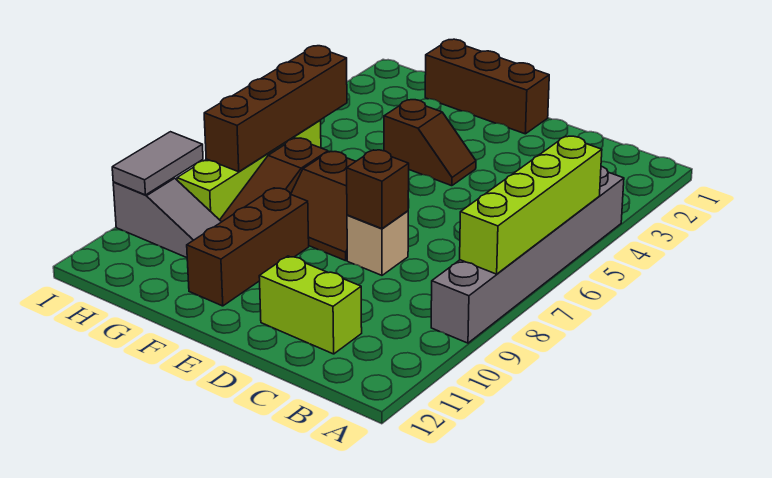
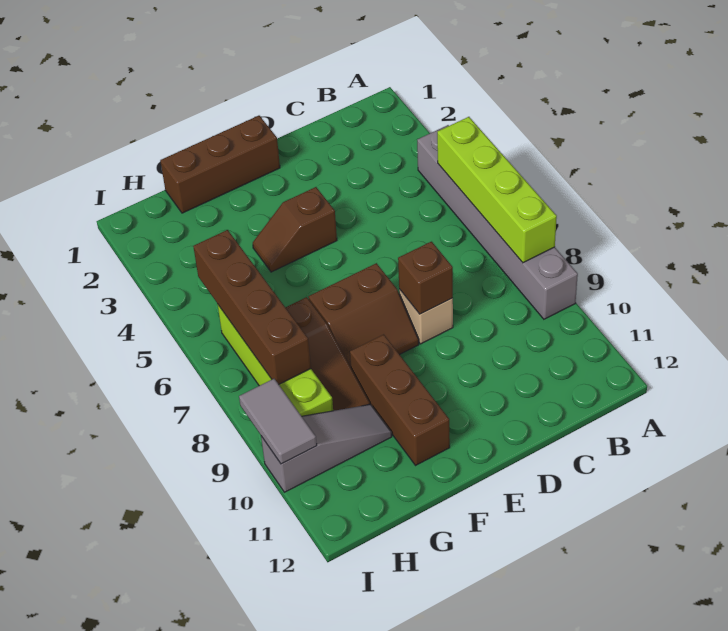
lime 1x2 brick [259,256,362,354] -> none
brown 1x2 slope [384,100,476,186] -> brown 1x2 slope turned to [253,187,337,272]

